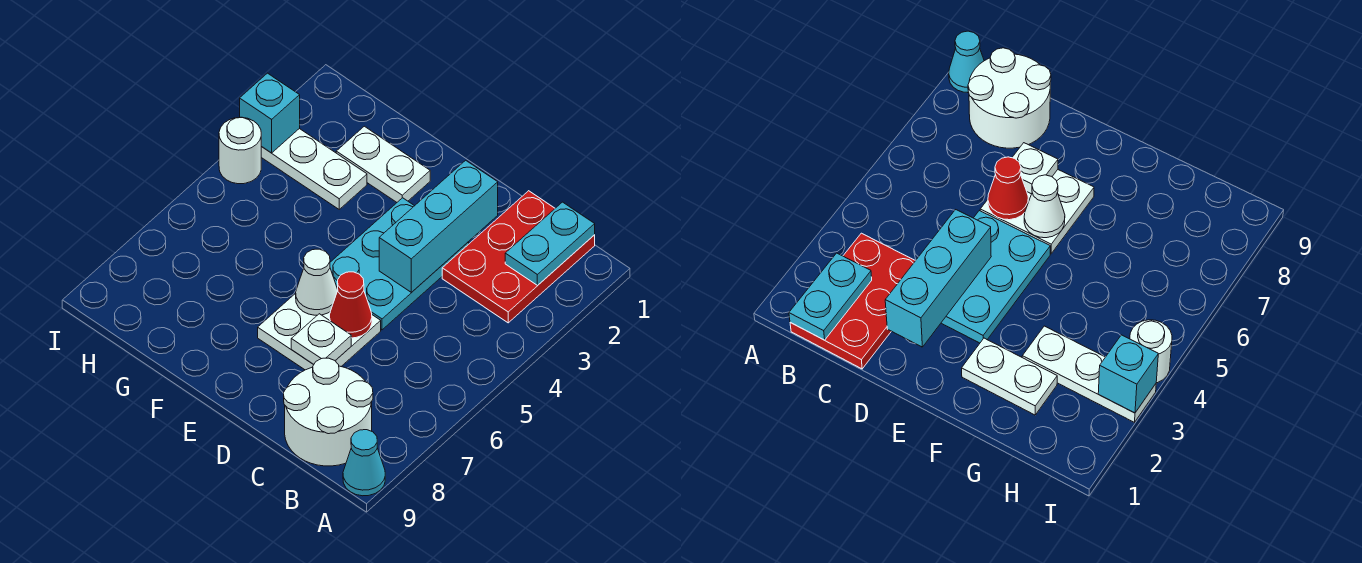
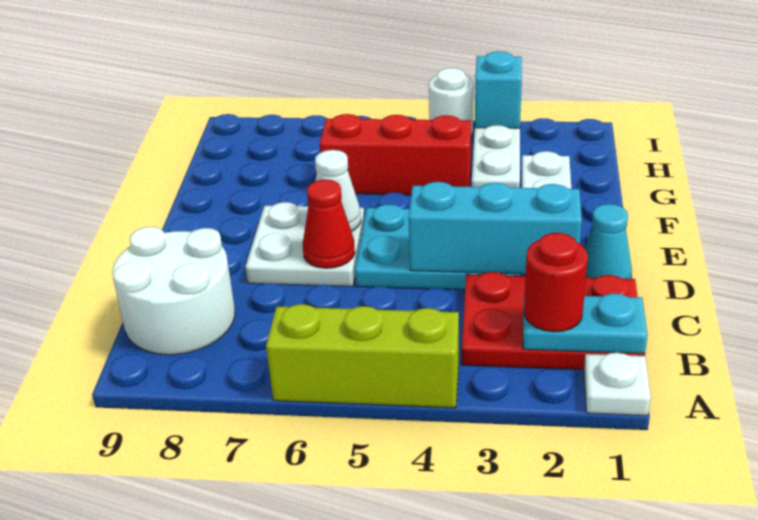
none -> lime 1x3 brick [266,304,459,408]
cyan 1x1 cone [343,430,385,496] -> cyan 1x1 cone moved to [585,204,632,279]
none -> red 1x1 round brick [524,233,588,332]
white 1x1 plate [291,314,351,365] -> white 1x1 plate moved to [584,353,651,415]
none -> red 1x3 brick [320,114,471,195]

